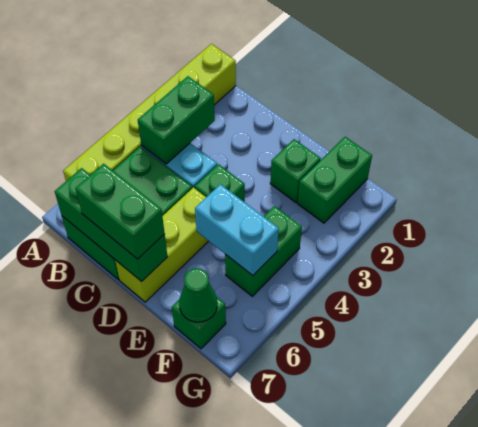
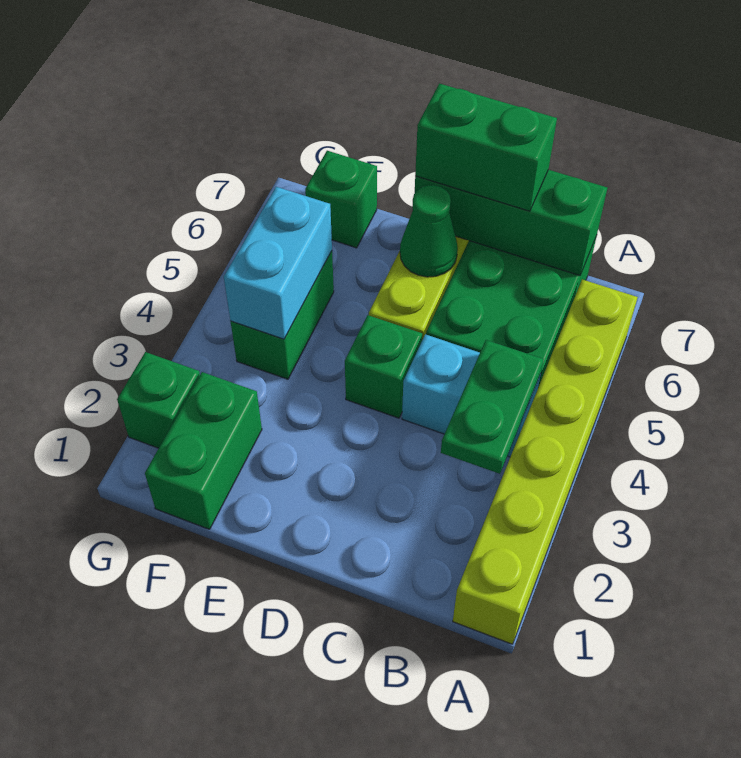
green 1x2 brick [138,76,215,164] -> green 1x2 plate [441,340,544,474]
green 1x1 brick [270,139,321,203] -> green 1x1 brick moved to [117,352,200,448]
cyan 1x2 brick [195,184,279,275] -> cyan 1x2 brick turned to [224,187,332,339]
green 1x1 cone [179,269,217,322] -> green 1x1 cone moved to [400,185,458,277]

